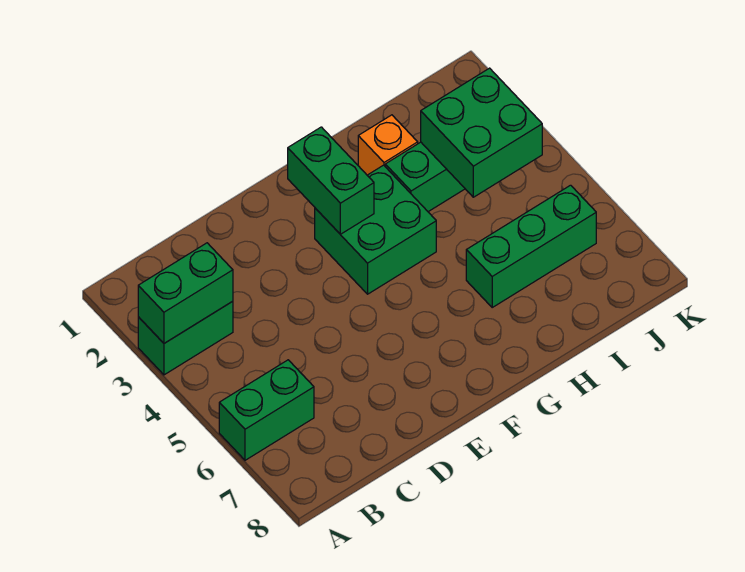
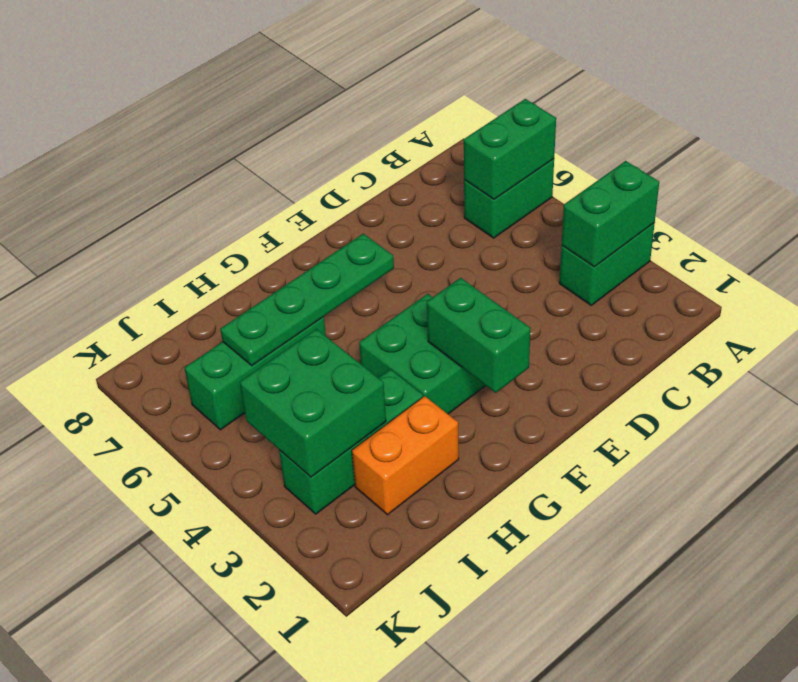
none -> green 1x2 brick [464,99,556,199]
none -> green 1x4 plate [220,234,394,366]
orange 1x1 brick [358,115,418,175] -> orange 1x2 brick [352,396,459,515]

